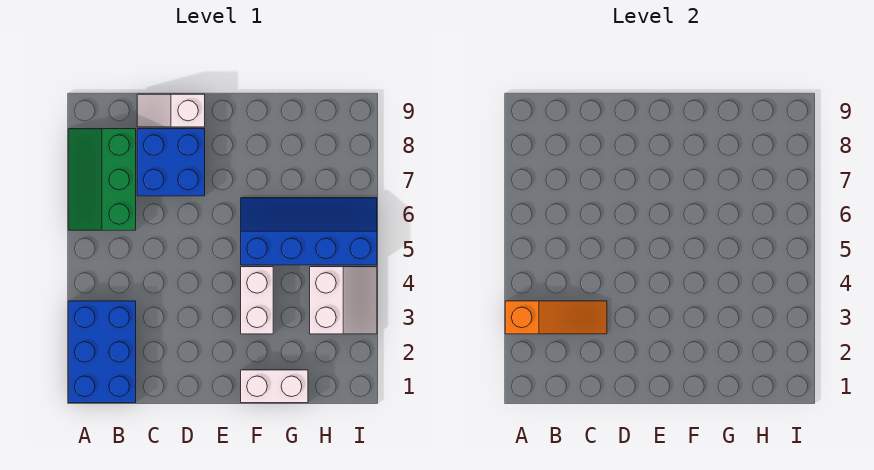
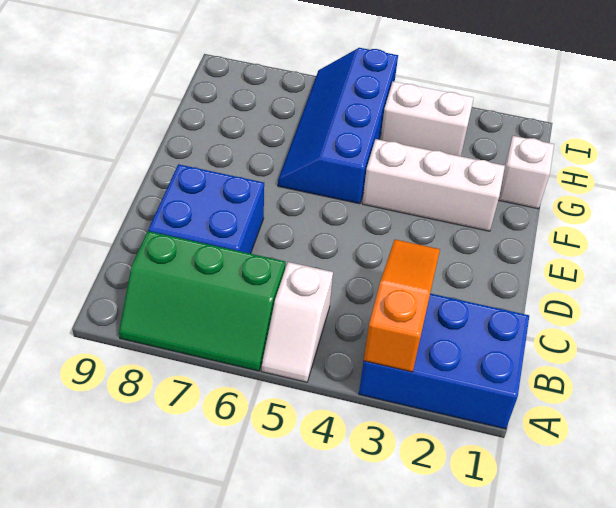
white 1x2 slope [137,94,205,127] -> white 1x2 slope moved to [261,262,333,382]
white 1x2 brick [241,370,308,403] -> white 1x1 brick [498,136,554,209]
white 1x2 brick [241,267,273,334] -> white 1x3 brick [362,139,505,231]

